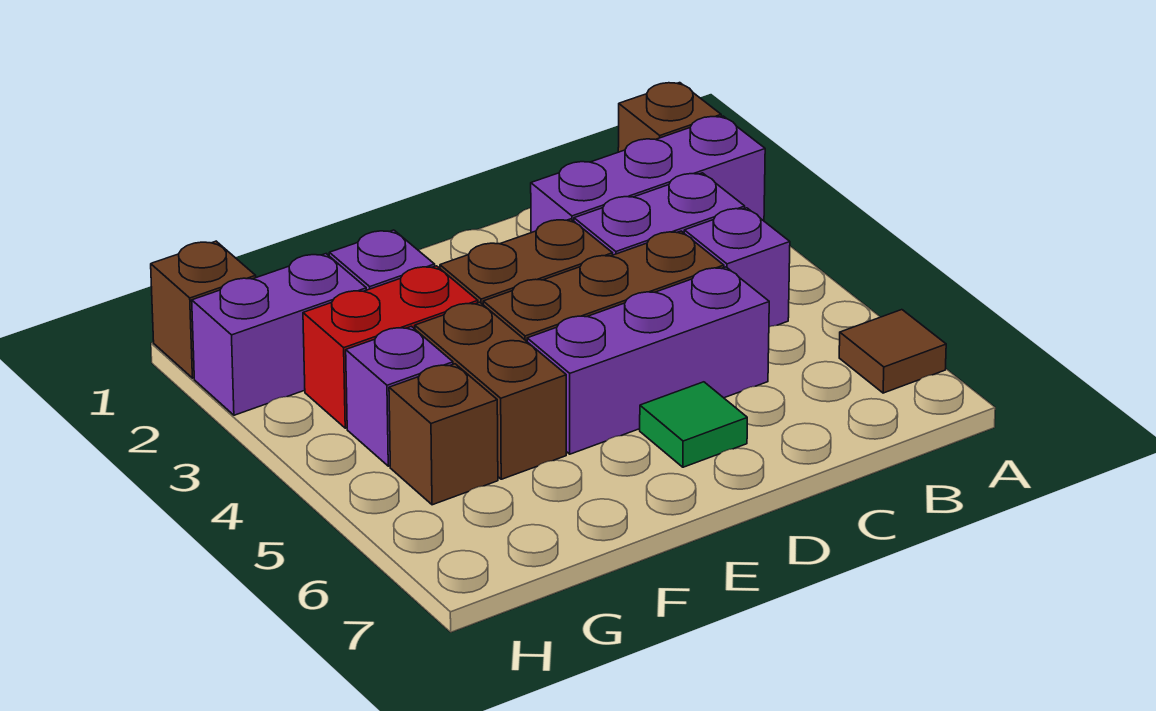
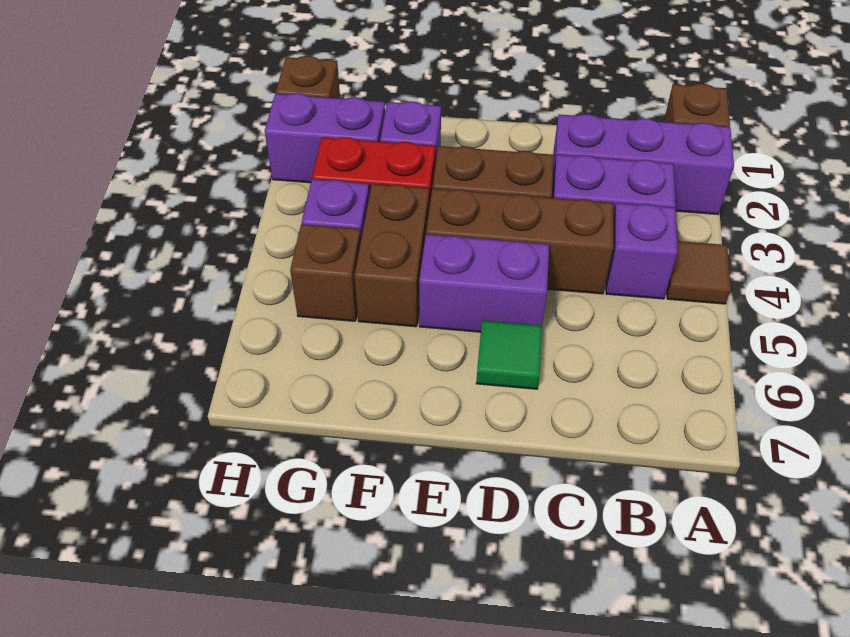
brown 1x1 tile [839,310,946,393] -> brown 1x1 tile moved to [667,241,731,304]
purple 1x3 brick [527,267,769,454] -> purple 1x2 brick [419,234,549,332]

